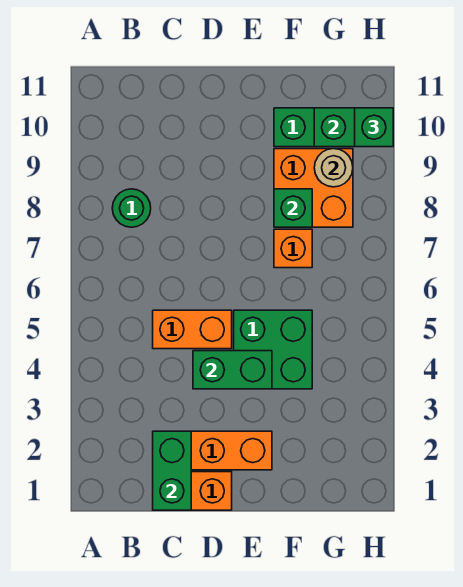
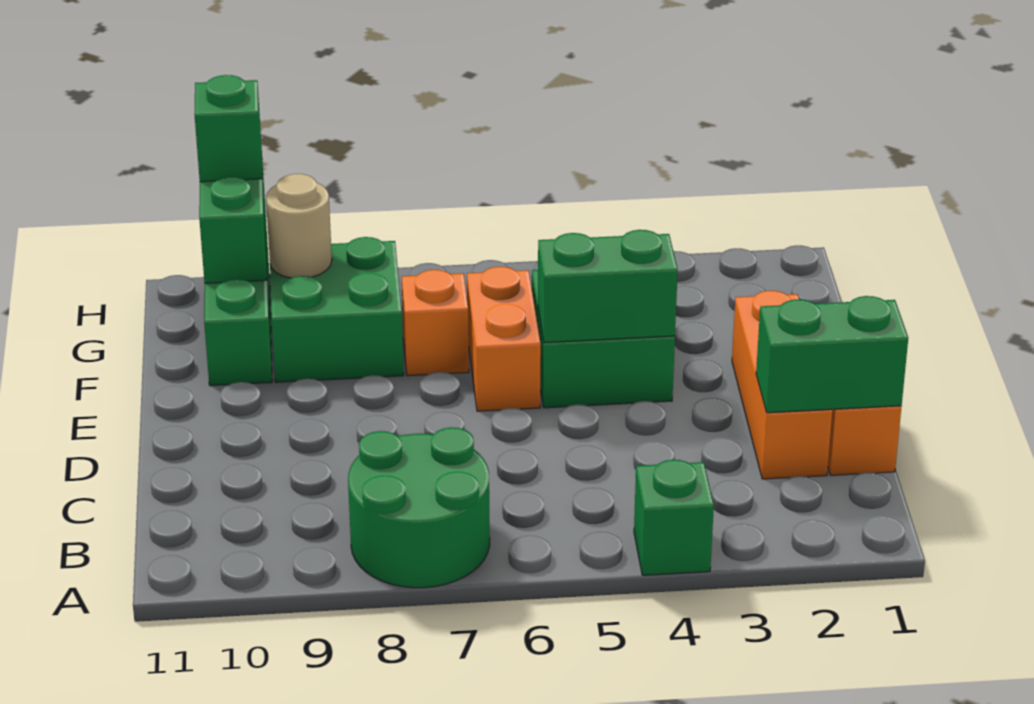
green 1x1 round brick [112,189,151,227] -> green 2x2 round brick [348,427,490,588]
orange 1x2 brick [153,310,232,349] -> orange 1x2 brick moved to [467,267,541,411]
green 1x2 brick [193,351,272,389] -> green 1x2 brick turned to [538,230,678,343]
orange 2x2 brick [274,149,353,227] -> green 2x2 brick [270,237,404,382]
green 1x1 brick [274,189,312,227] -> green 1x1 brick moved to [634,460,714,575]

